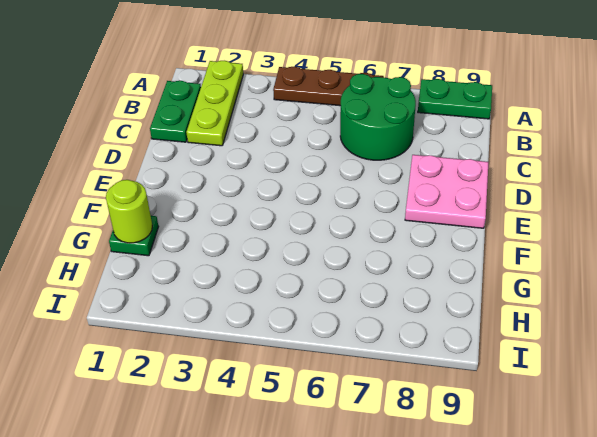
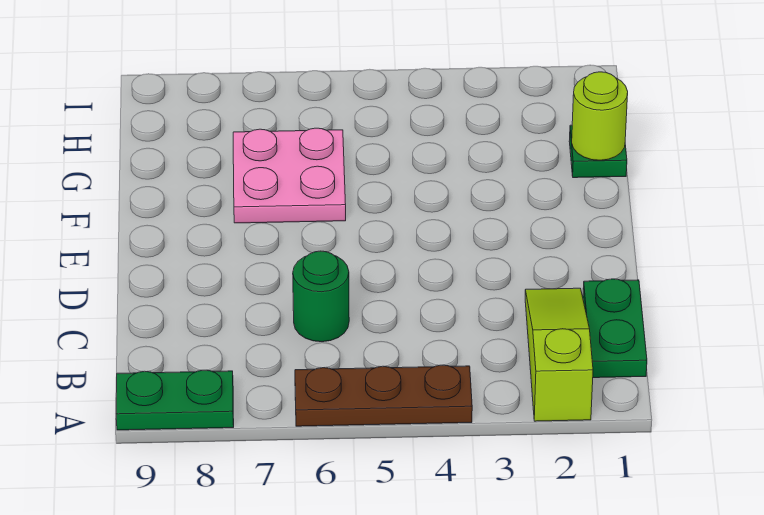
lime 1x3 plate [186,61,243,146] -> lime 1x3 slope [525,288,593,421]
green 2x2 round brick [340,74,416,160] -> green 1x1 round brick [293,251,349,342]
pink 2x2 plate [405,155,489,228] -> pink 2x2 plate moved to [233,128,346,223]

